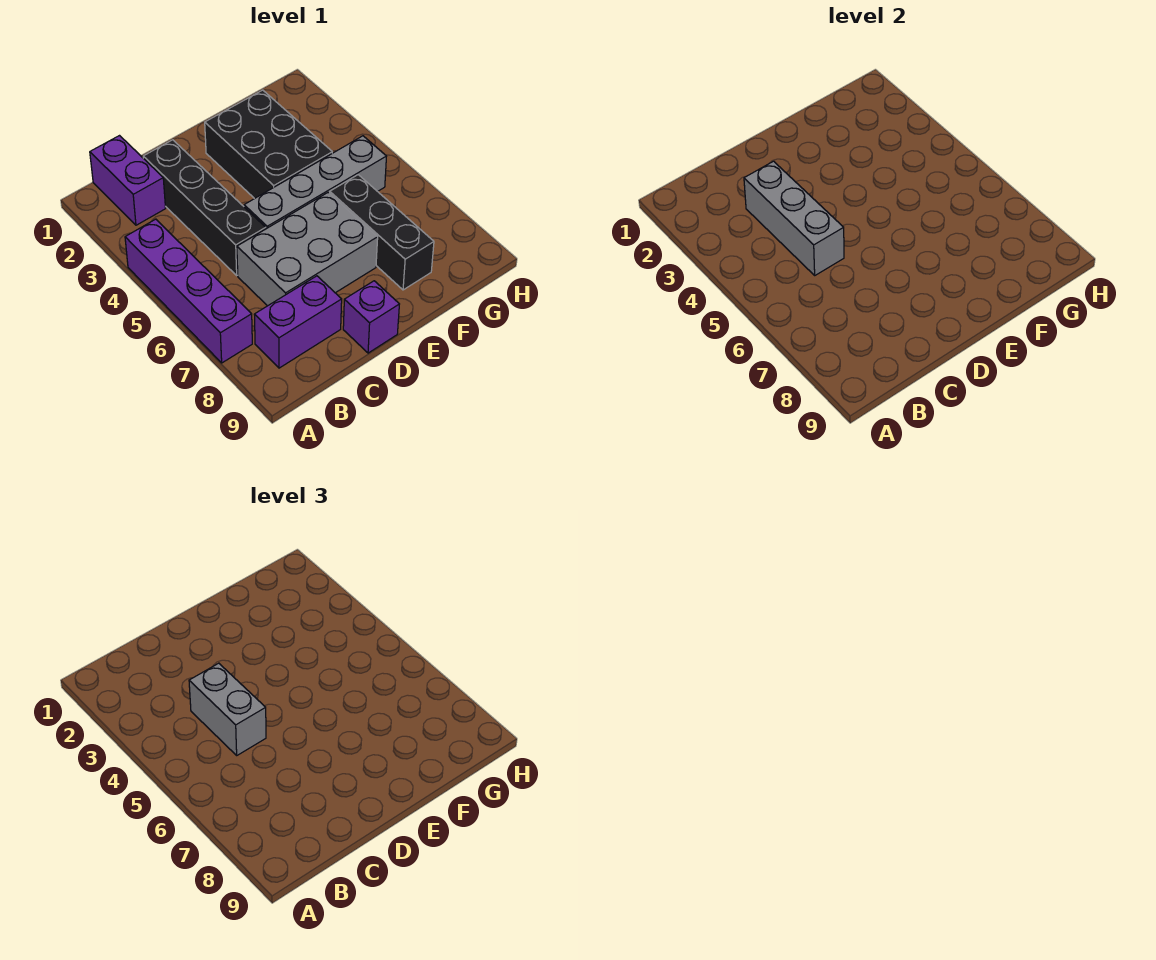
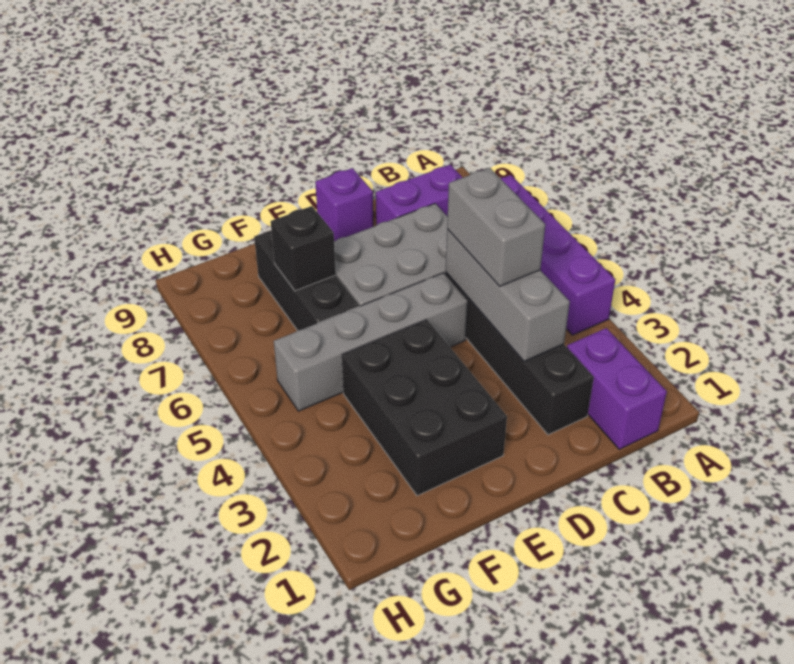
none -> black 1x1 brick [271,206,336,291]

